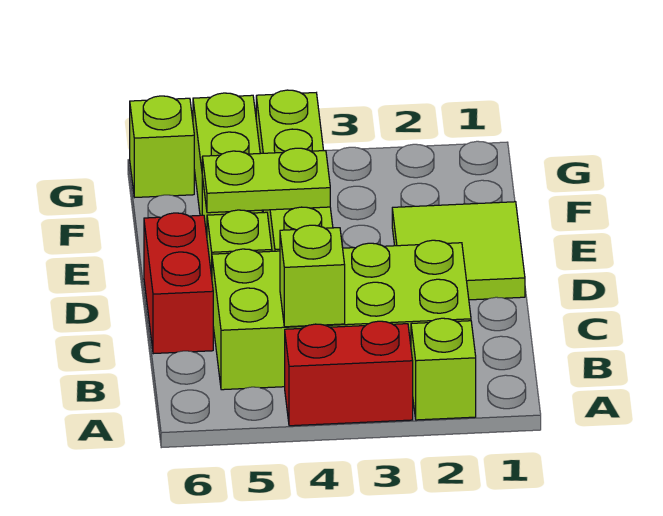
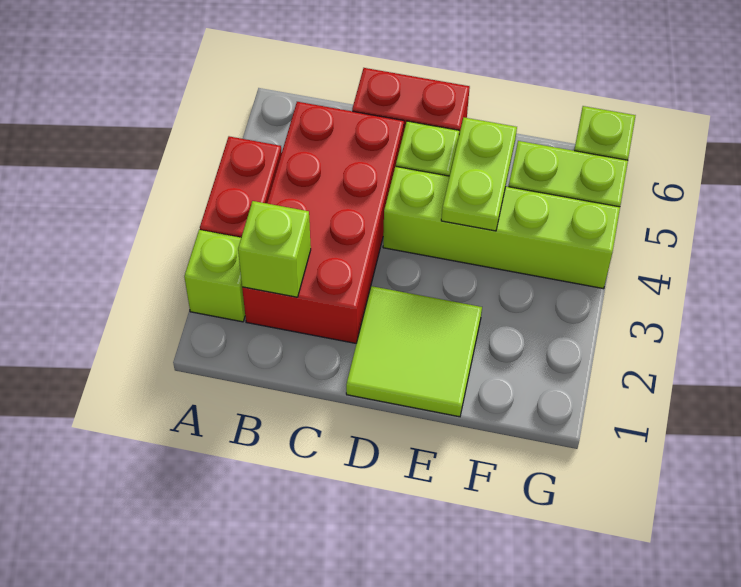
lime 2x4 brick [212,240,471,390] -> red 2x4 brick [242,102,404,343]
lime 1x1 brick [280,225,345,327] -> lime 1x1 brick moved to [238,201,311,297]

